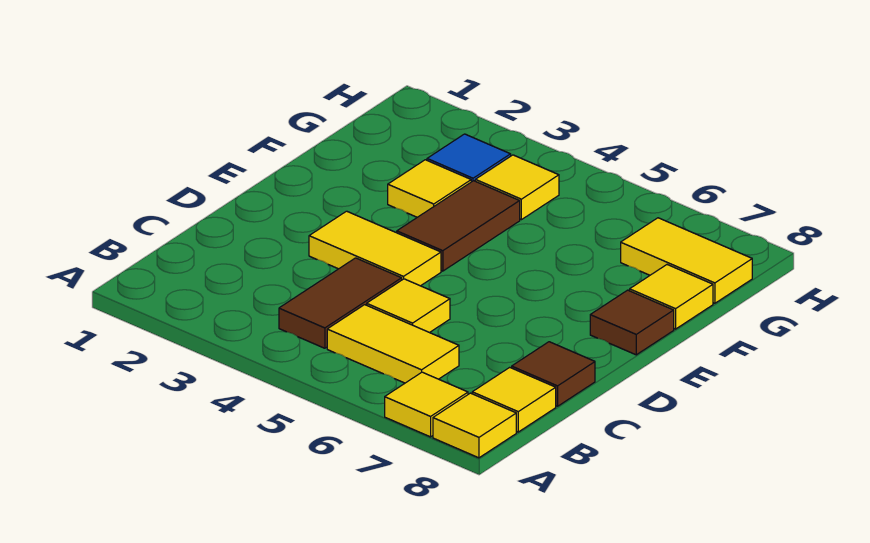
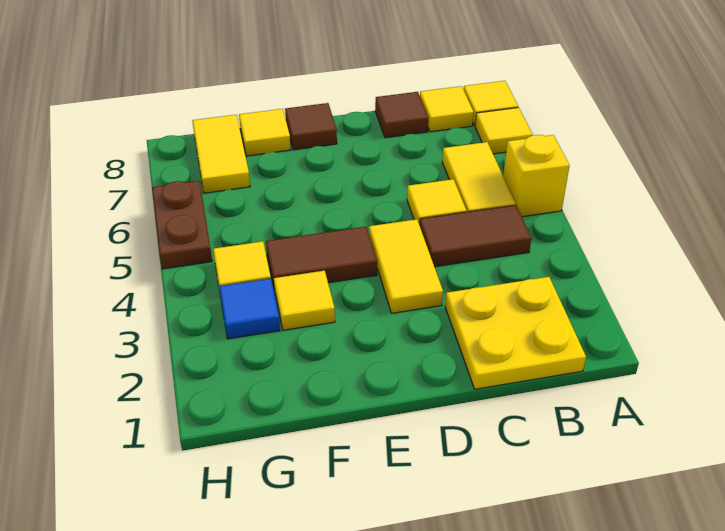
none -> yellow 1x1 brick [503,135,570,217]
none -> yellow 2x2 plate [445,277,586,389]
none -> brown 1x2 plate [152,181,212,269]

